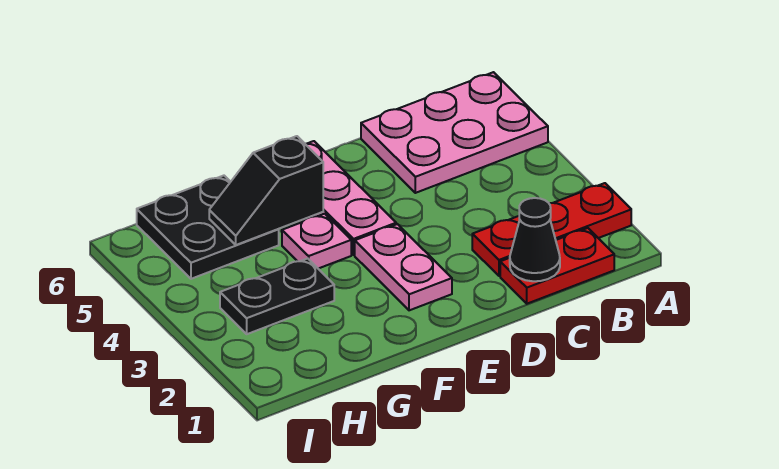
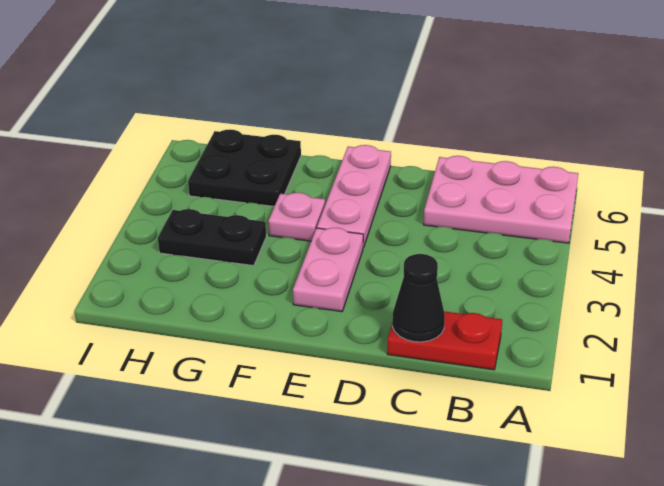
red 1x3 plate [472,183,631,276] -> none
black 1x2 slope [209,136,323,245] -> none

